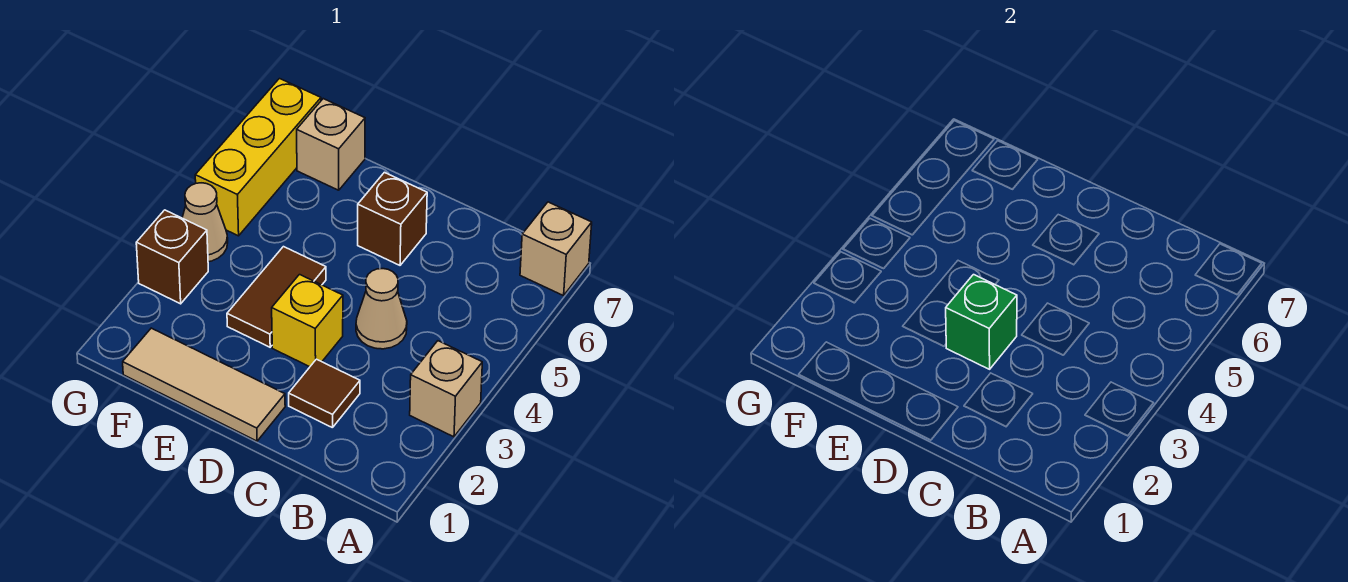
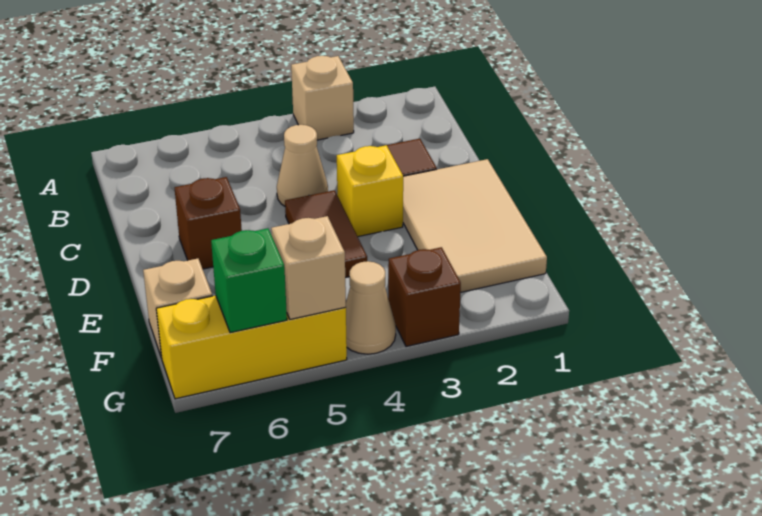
tan 1x1 brick [520,202,592,296] -> tan 1x1 brick moved to [271,216,346,319]
tan 1x3 tile [123,328,285,441] -> tan 2x3 tile [403,159,547,292]
green 1x1 brick [946,275,1017,369] -> green 1x1 brick moved to [211,228,287,333]
brown 1x2 tile [227,247,326,347] -> brown 1x2 tile turned to [285,190,367,278]

